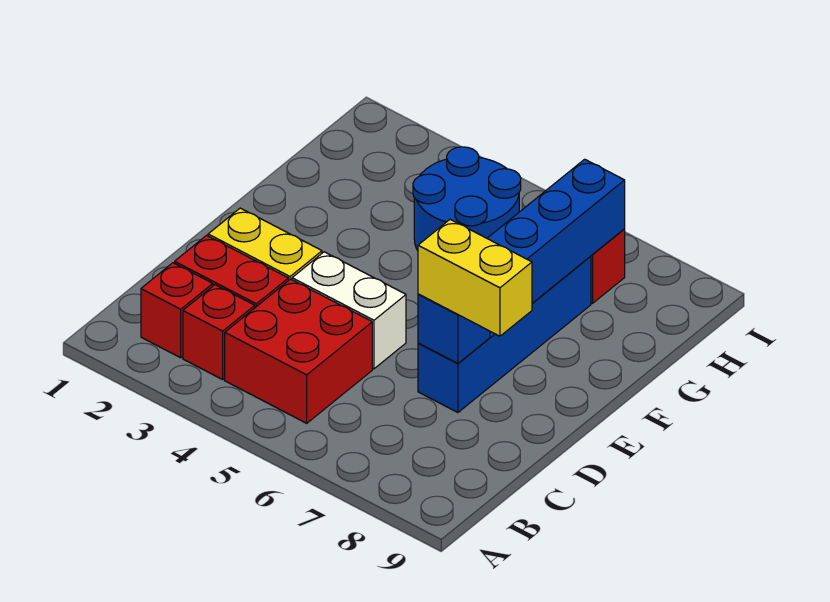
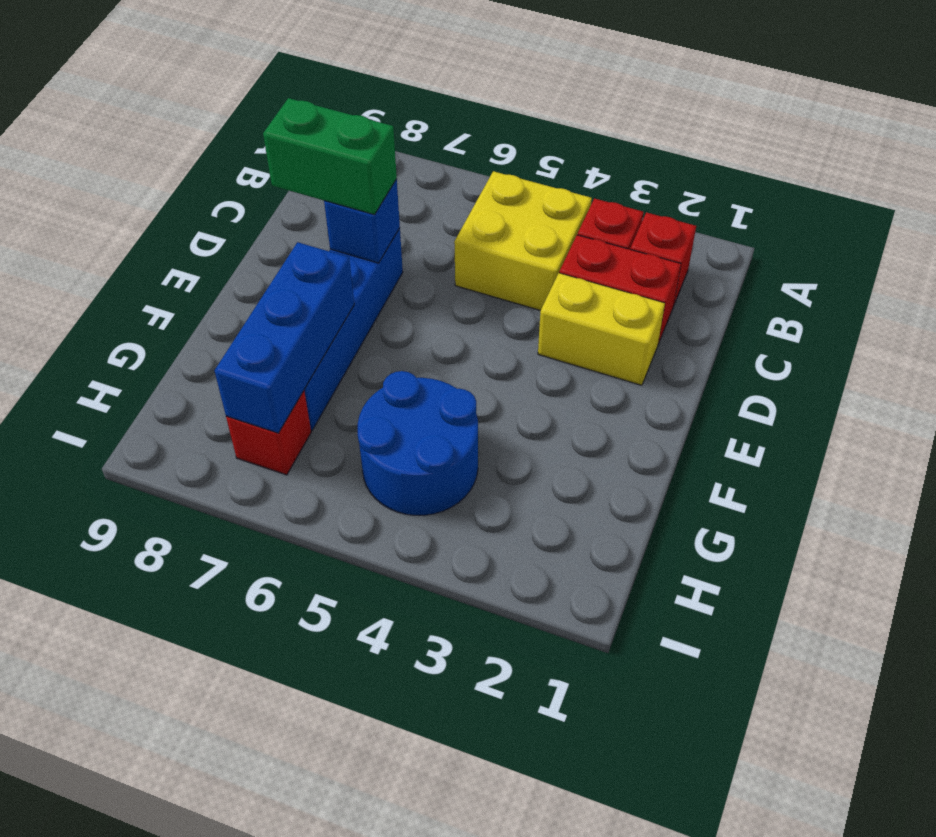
red 2x2 brick [225,279,372,423] -> yellow 2x2 brick [454,171,592,311]
white 1x2 brick [292,252,406,369] -> none
yellow 1x2 brick [418,219,532,336] -> green 1x2 brick [263,98,397,215]

